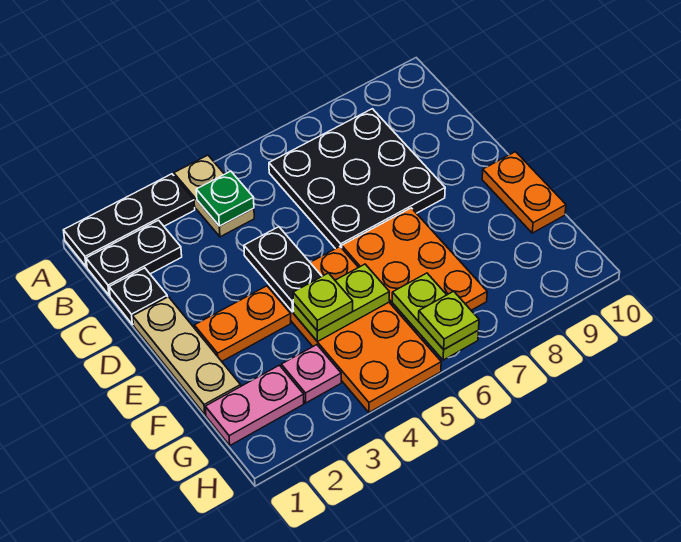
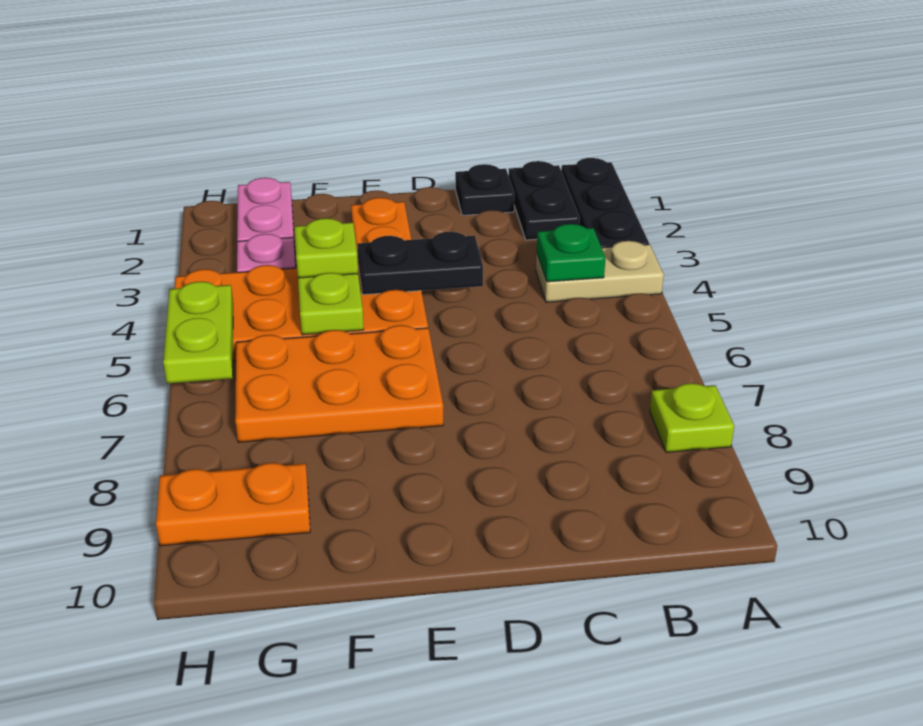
black 3x3 plate [269,109,445,249] -> none
tan 1x3 plate [133,297,241,414] -> none
orange 1x2 plate [482,152,566,233] -> orange 1x2 plate moved to [156,463,310,546]
lime 1x2 plate [392,273,478,360] -> lime 1x2 plate turned to [163,282,233,384]
lime 1x1 plate [419,291,479,349] -> lime 1x1 plate moved to [650,383,734,452]

